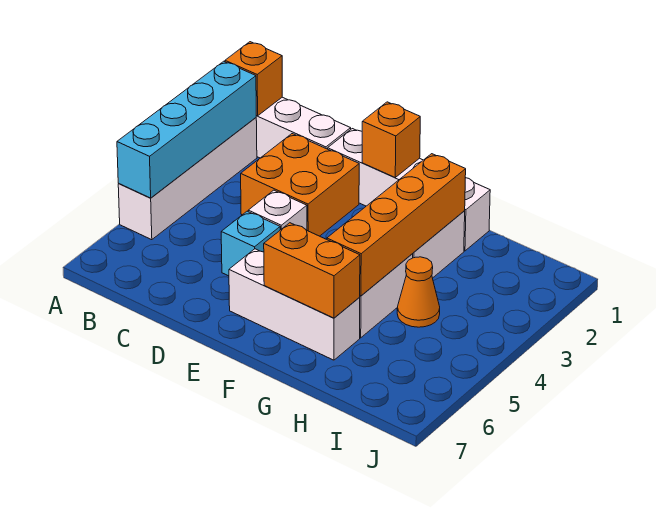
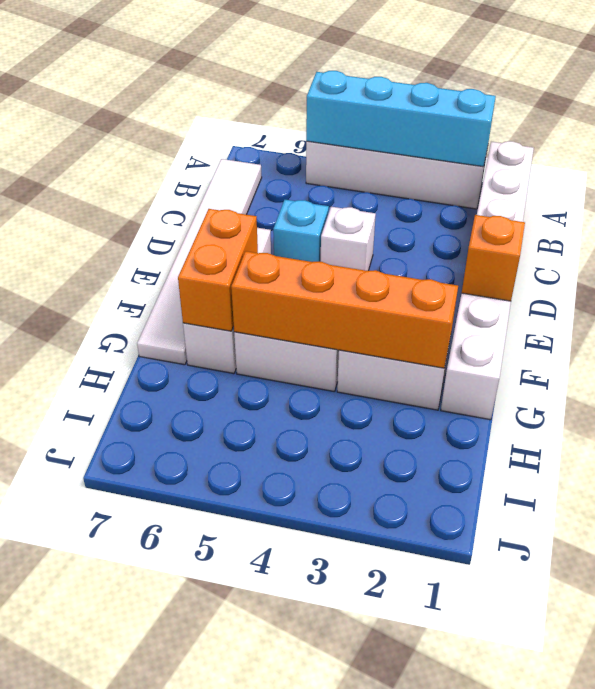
orange 1x1 brick [225,42,282,116] -> none
none -> white 1x6 tile [137,159,262,365]
orange 2x2 brick [241,134,359,236] -> none
orange 1x1 cone [397,257,440,327] -> none

